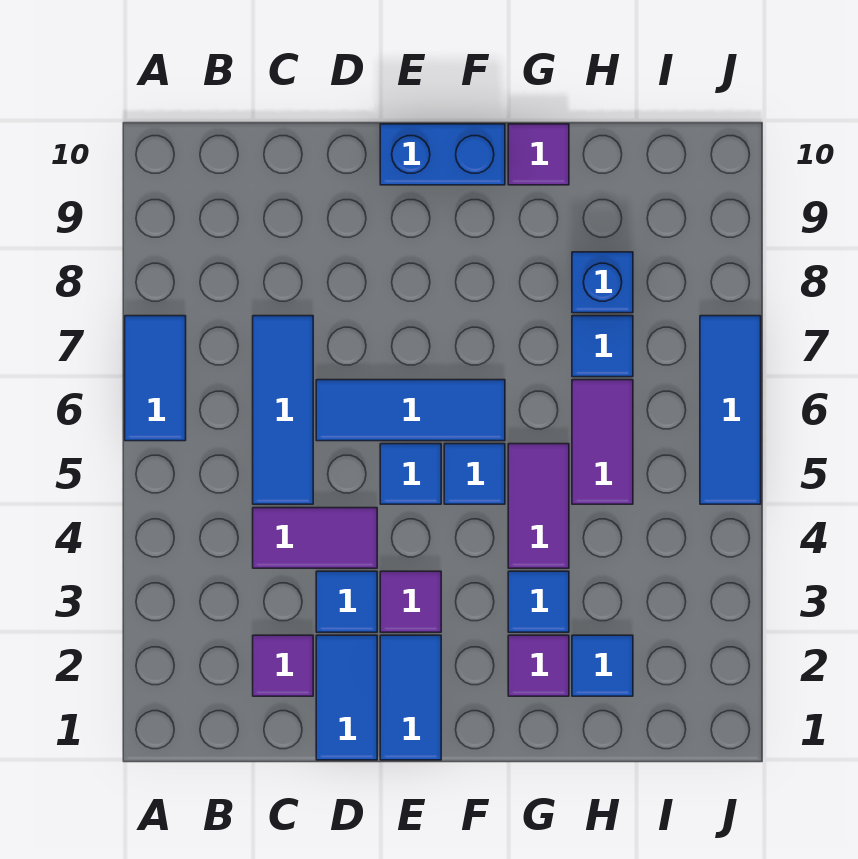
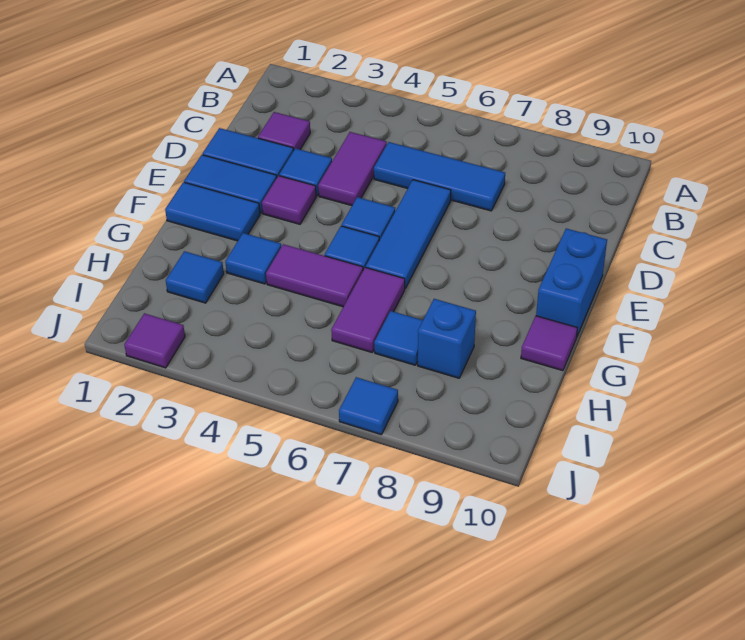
blue 1x2 tile [125,316,186,441] -> blue 1x2 tile moved to [165,182,260,241]
purple 1x1 tile [508,635,569,696] -> purple 1x1 tile moved to [124,313,185,368]
purple 1x2 tile [572,380,633,504] -> purple 1x2 tile turned to [331,267,405,352]
blue 1x3 tile [700,316,761,504] -> blue 1x1 tile [339,377,398,435]

